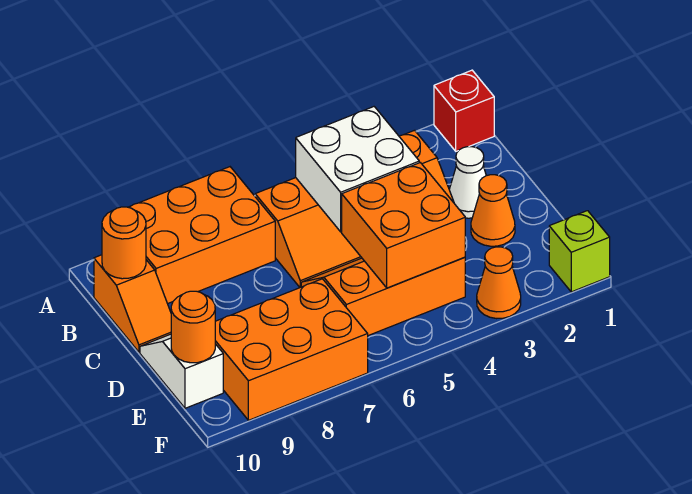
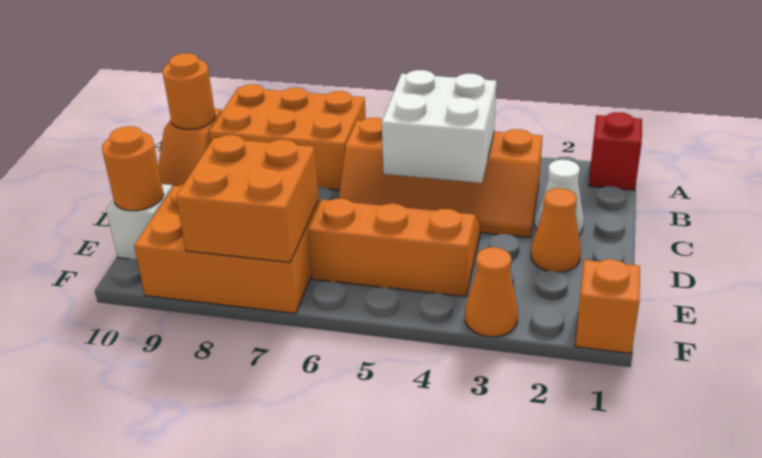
orange 2x2 brick [342,163,465,288] -> orange 2x2 brick moved to [176,135,319,262]
lime 1x1 brick [549,211,610,292] -> orange 1x1 brick [575,259,640,354]

